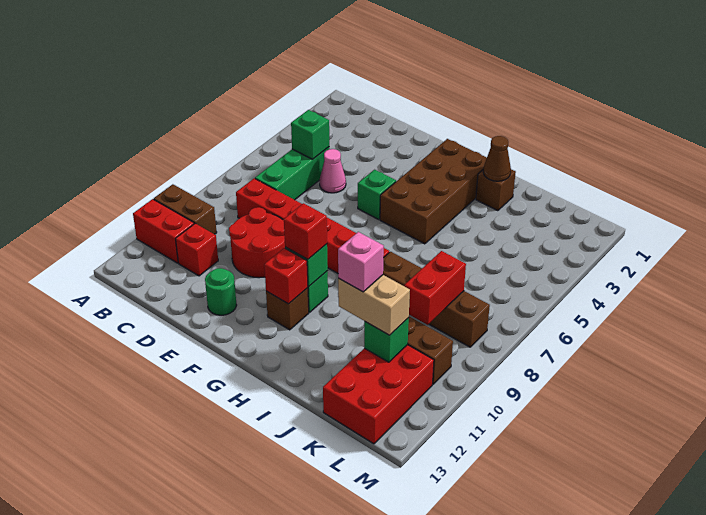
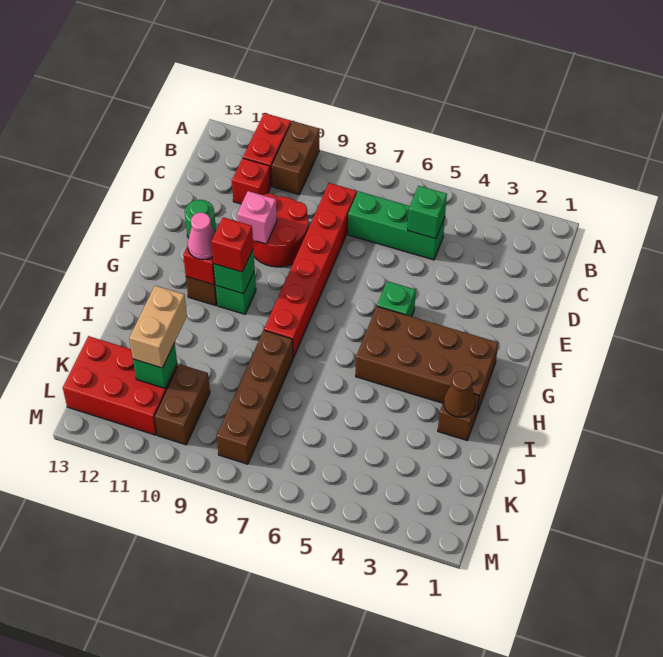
pink 1x1 cone [320,149,346,193] -> pink 1x1 cone moved to [188,213,215,260]
pink 1x1 brick [338,232,384,292] -> pink 1x1 brick moved to [237,191,277,244]
red 1x2 brick [404,251,466,325] -> none

